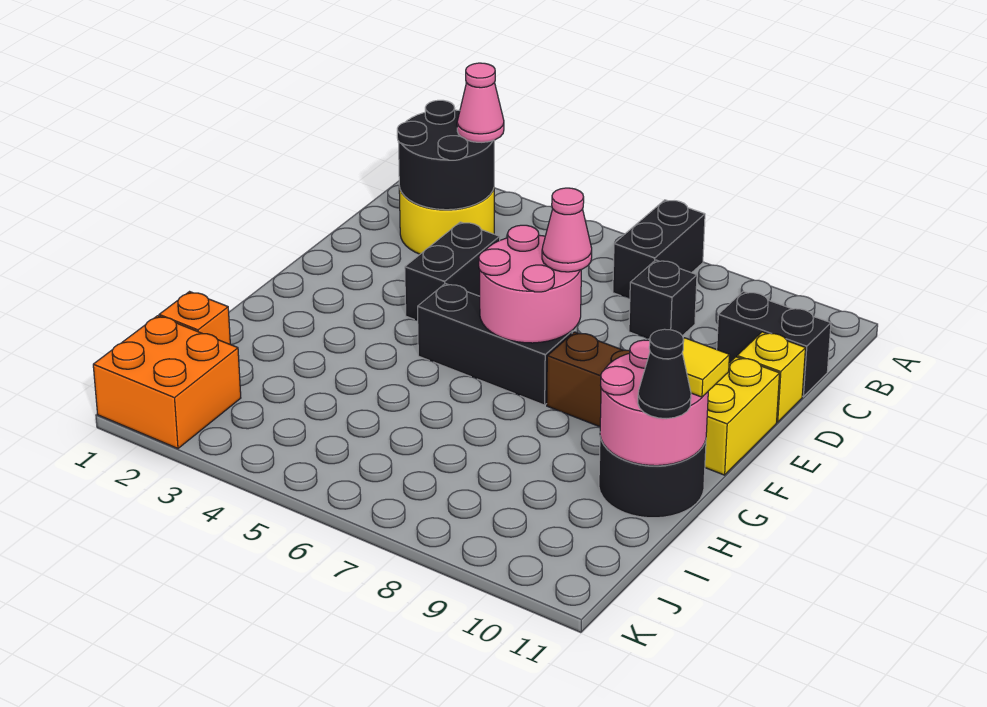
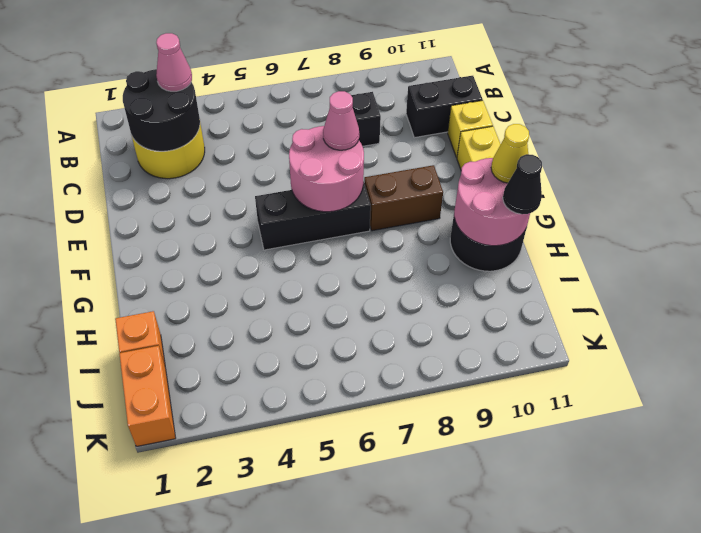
black 1x2 brick [613,200,705,298] -> none
black 1x2 brick [405,222,500,320] -> none
yellow 1x1 tile [682,338,729,397] -> yellow 1x1 cone [491,124,529,183]
orange 2x2 brick [93,316,241,449] -> orange 1x2 brick [119,346,176,447]

